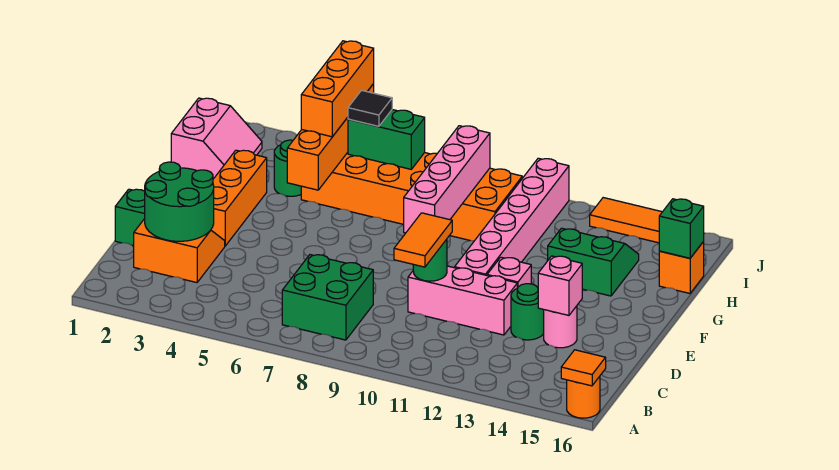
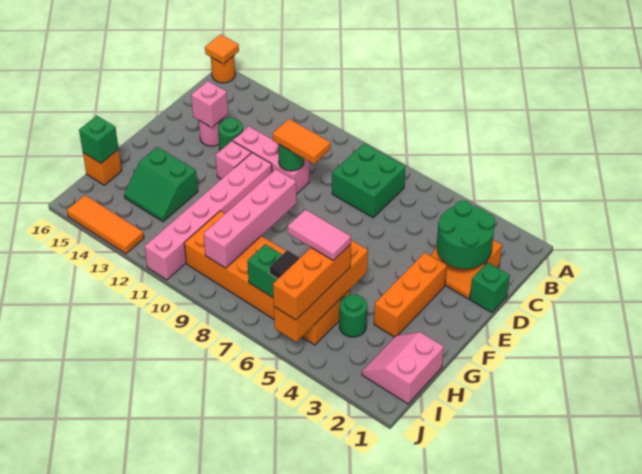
orange 1x2 tile [394,213,452,267] -> orange 1x2 tile turned to [272,119,331,164]
none -> pink 1x2 tile [288,210,351,261]

